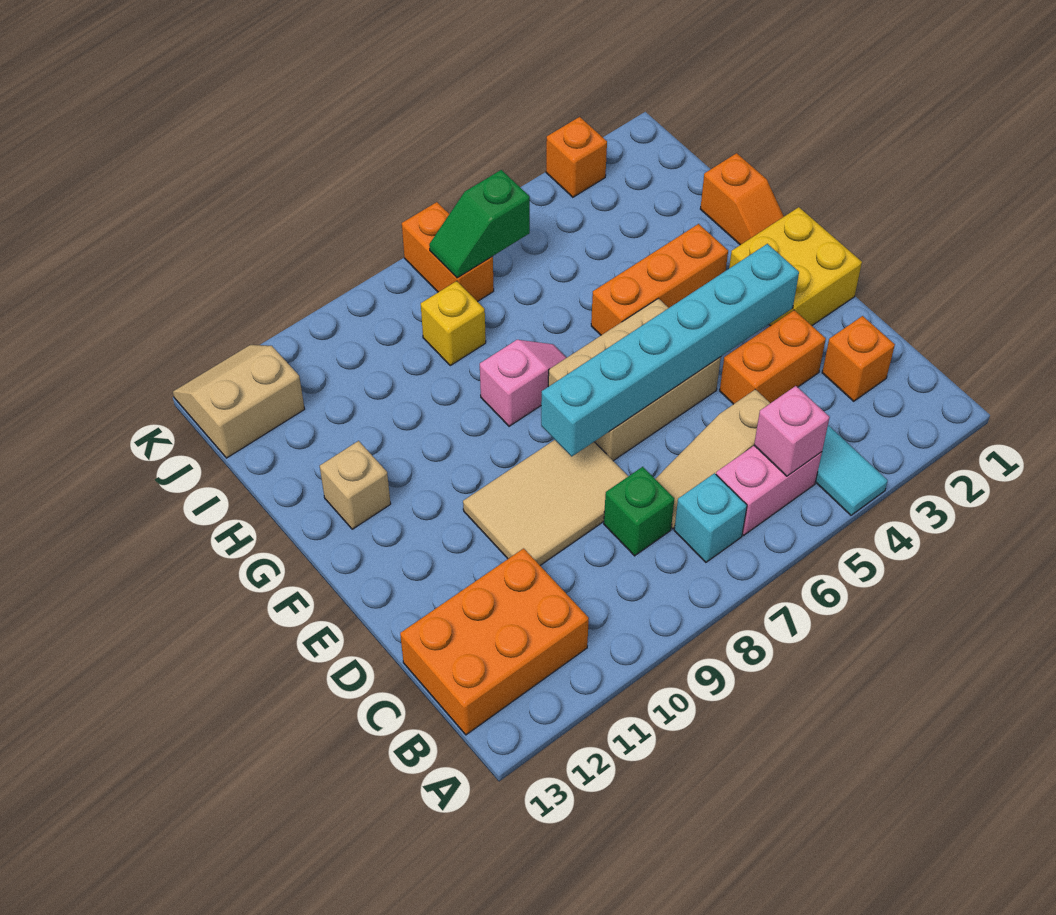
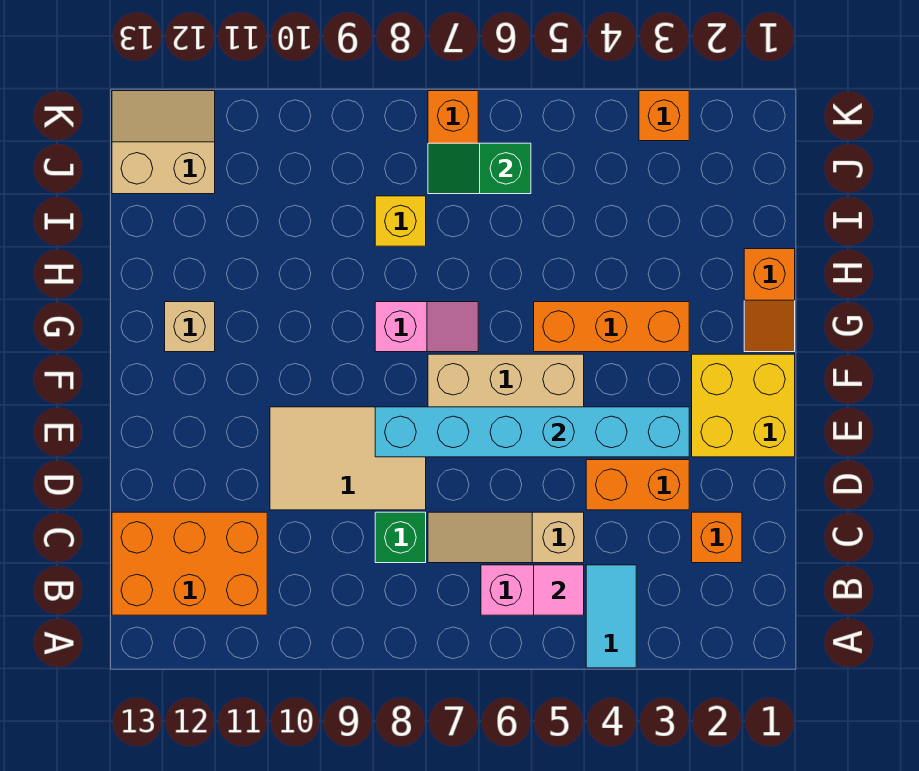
pink 1x1 brick [754,386,830,476] -> pink 1x1 tile [534,565,584,615]
cyan 1x1 brick [674,473,747,562] -> none

